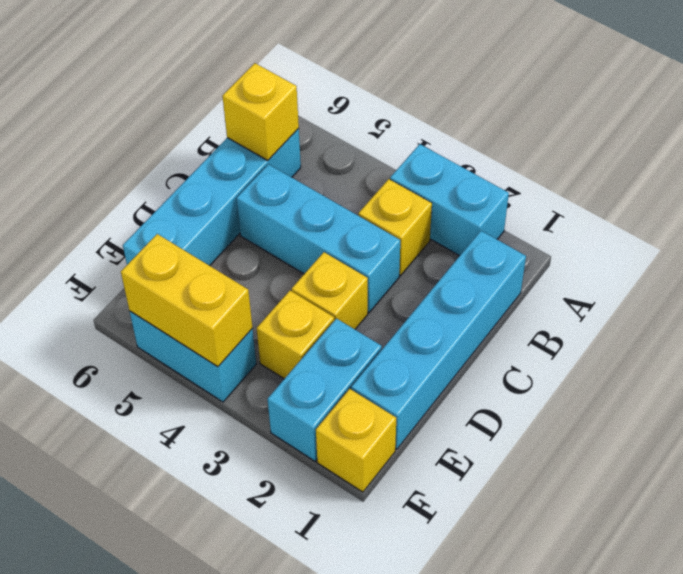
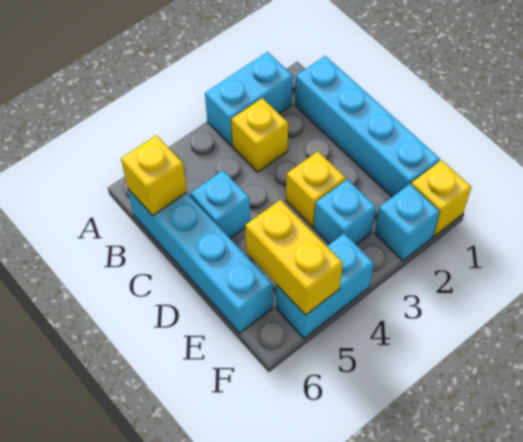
cyan 1x3 brick [236,164,400,313] -> cyan 1x1 brick [190,170,250,238]
cyan 1x2 brick [268,319,382,461] -> cyan 1x1 brick [374,184,440,261]
yellow 1x1 brick [257,291,334,379] -> cyan 1x1 brick [314,179,376,245]
yellow 1x2 brick [121,234,252,367] -> yellow 1x2 brick turned to [245,200,343,315]

